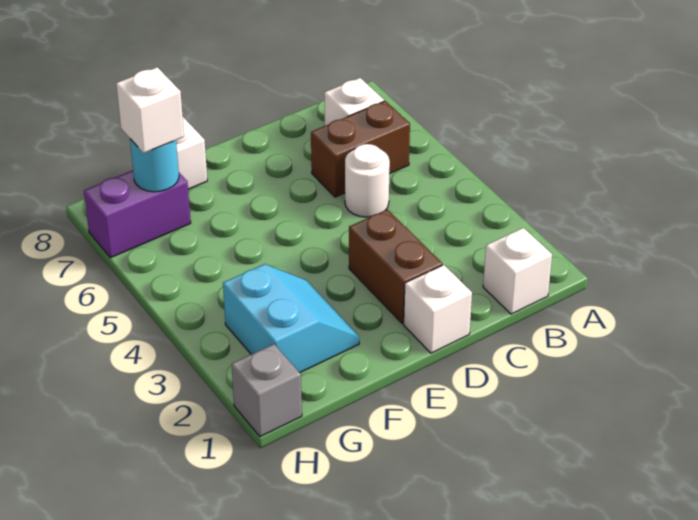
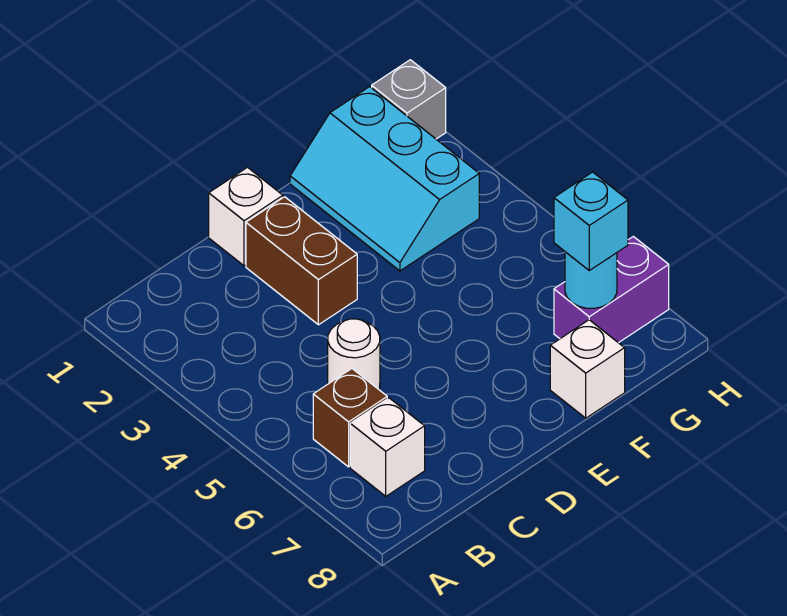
white 1x1 brick [483,228,552,314] -> none
brown 1x2 brick [311,101,410,197] -> brown 1x1 brick [313,369,387,467]
cyan 2x2 slope [223,264,359,372] -> cyan 2x3 slope [290,87,479,271]
white 1x1 brick [116,67,184,153] -> cyan 1x1 brick [554,172,628,270]

